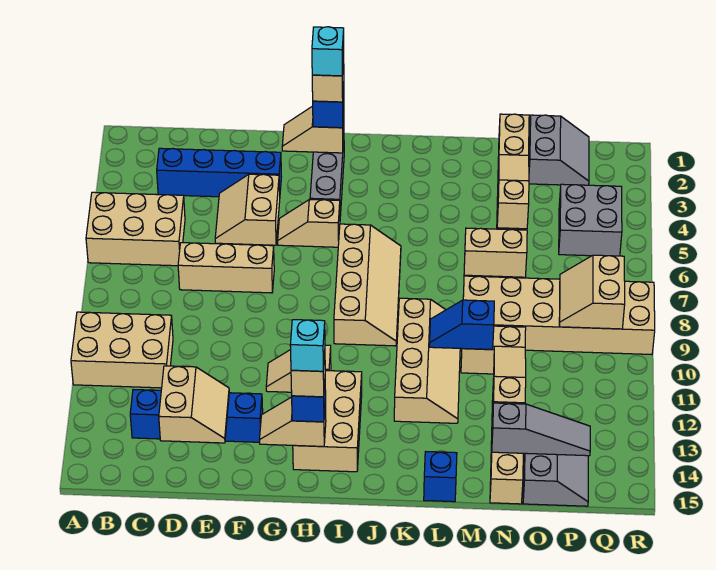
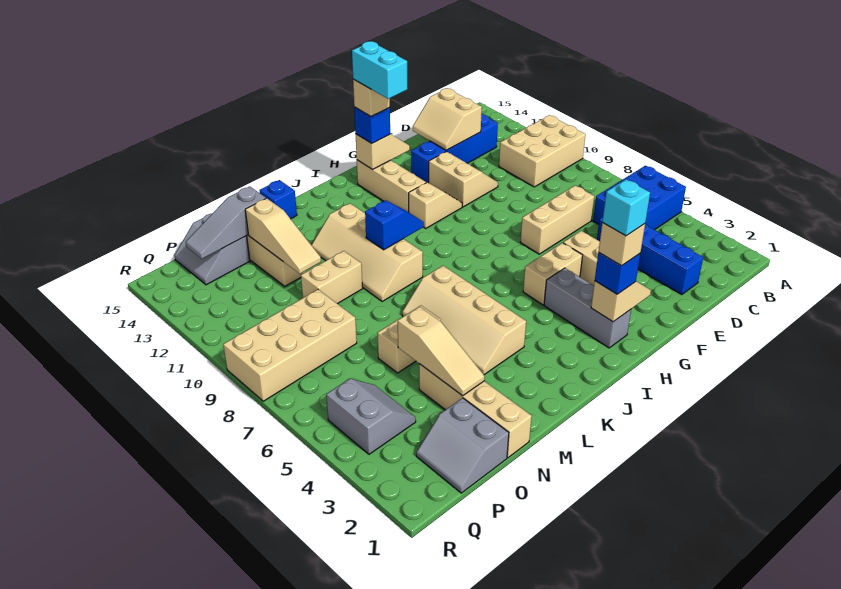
tan 2x3 brick [86,192,185,266] -> blue 2x3 brick [593,166,686,230]
blue 1x4 brick [157,148,281,197] -> blue 1x4 brick turned to [597,217,703,295]
tan 1x2 slope [278,200,340,247] -> tan 1x2 brick [523,243,583,305]
tan 2x3 brick [293,371,362,472] -> tan 1x3 brick [357,160,426,212]
cyan 1x1 brick [290,320,325,371] -> cyan 1x2 brick [352,41,408,99]
tan 2x4 slope [334,224,401,346] -> tan 2x4 slope moved to [402,266,526,375]
blue 1x2 slope [429,300,494,350] -> blue 1x2 slope moved to [365,200,424,250]
tan 2x6 brick [463,276,655,355] -> tan 2x4 brick [223,290,357,401]
grey 2x2 brick [559,184,622,256] -> grey 2x2 slope [326,379,416,454]
tan 2x2 slope [559,255,625,329] -> tan 2x2 slope moved to [429,152,498,207]

